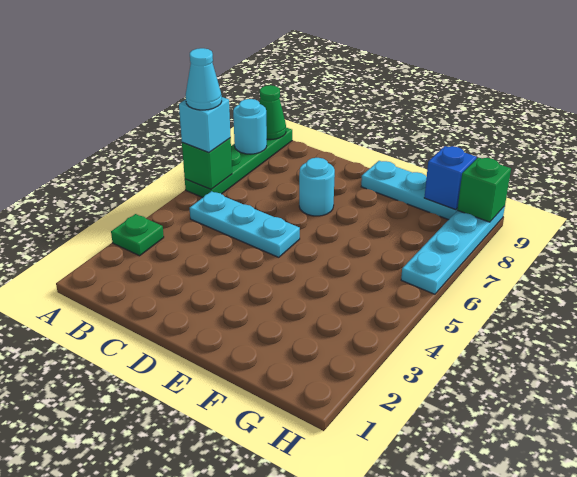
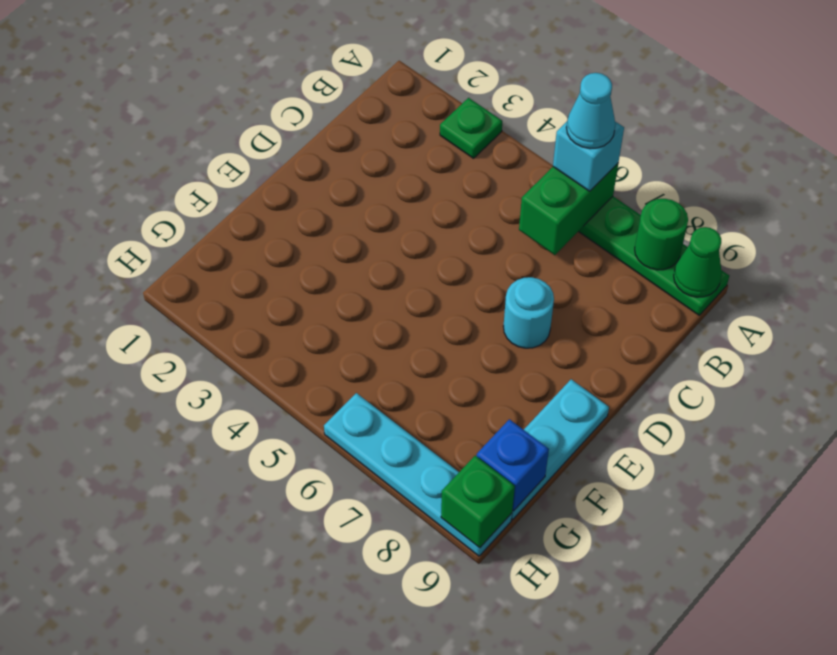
green 1x1 brick [182,138,232,189] -> green 1x2 brick [519,164,618,255]
cyan 1x1 round brick [233,99,267,154] -> green 1x1 round brick [635,199,688,270]
cyan 1x3 plate [190,191,300,257] -> none

